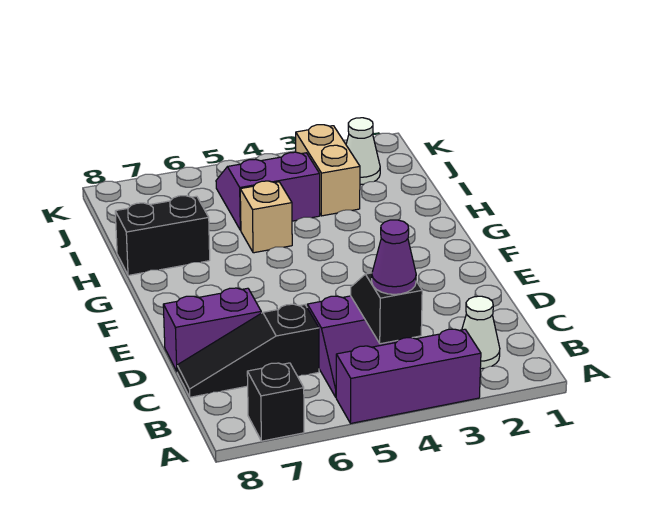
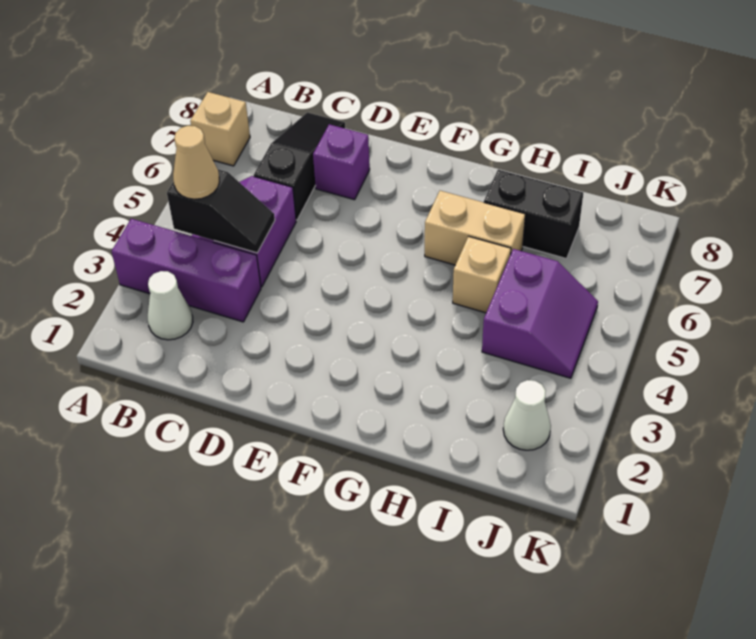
purple 1x3 brick [336,329,481,423] -> purple 1x3 brick turned to [112,219,261,322]
black 1x1 brick [247,363,304,441] -> tan 1x1 brick [190,92,250,166]
purple 1x1 cone [372,220,416,294] -> tan 1x1 cone [173,126,219,199]
purple 1x2 brick [163,288,261,371] -> purple 1x1 brick [313,124,370,200]
black 1x2 brick [115,196,210,275] -> black 1x2 brick turned to [484,170,583,259]
tan 1x2 brick [296,125,360,216] -> tan 1x2 brick moved to [425,191,525,265]

